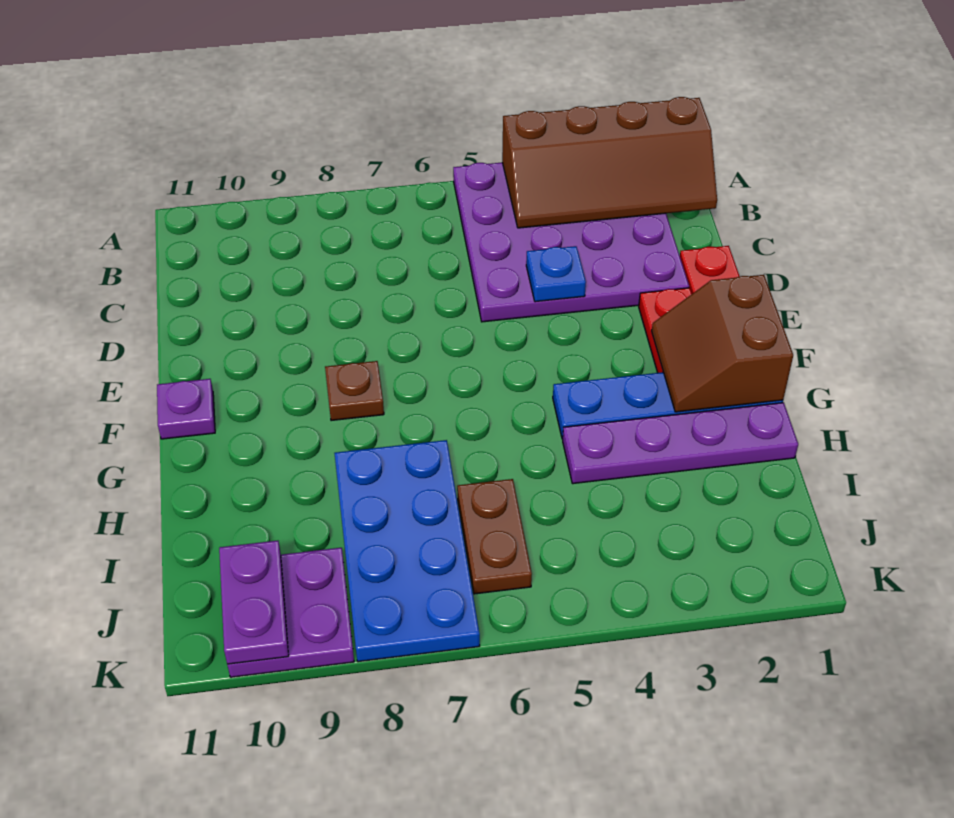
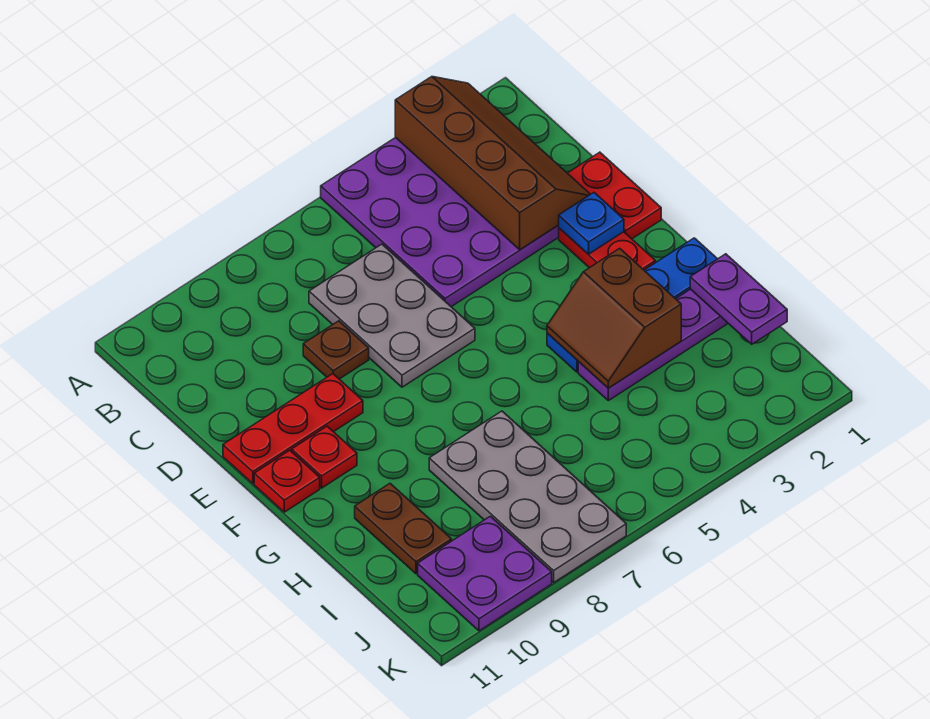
brown 2x4 slope [502,97,717,228] -> brown 2x4 slope turned to [395,77,590,250]
none -> grey 2x3 plate [309,244,475,387]
blue 1x1 plate [526,246,586,302] -> blue 1x1 plate moved to [559,193,624,254]
none -> red 1x3 plate [223,374,363,484]
brown 2x2 slope [652,275,793,412] -> brown 2x2 slope moved to [547,248,681,388]
brown 1x1 plate [325,361,384,421] -> brown 1x1 plate moved to [303,321,369,379]
none -> red 1x1 plate [292,426,357,488]
purple 1x1 plate [157,379,215,439] -> red 1x1 plate [254,450,320,512]
blue 2x4 plate [334,440,480,662] -> grey 2x4 plate [429,411,626,583]
brown 1x2 plate [457,479,532,594] -> brown 1x2 plate moved to [355,484,452,574]
purple 1x2 plate [219,541,289,664] -> purple 1x2 plate moved to [690,254,787,344]

